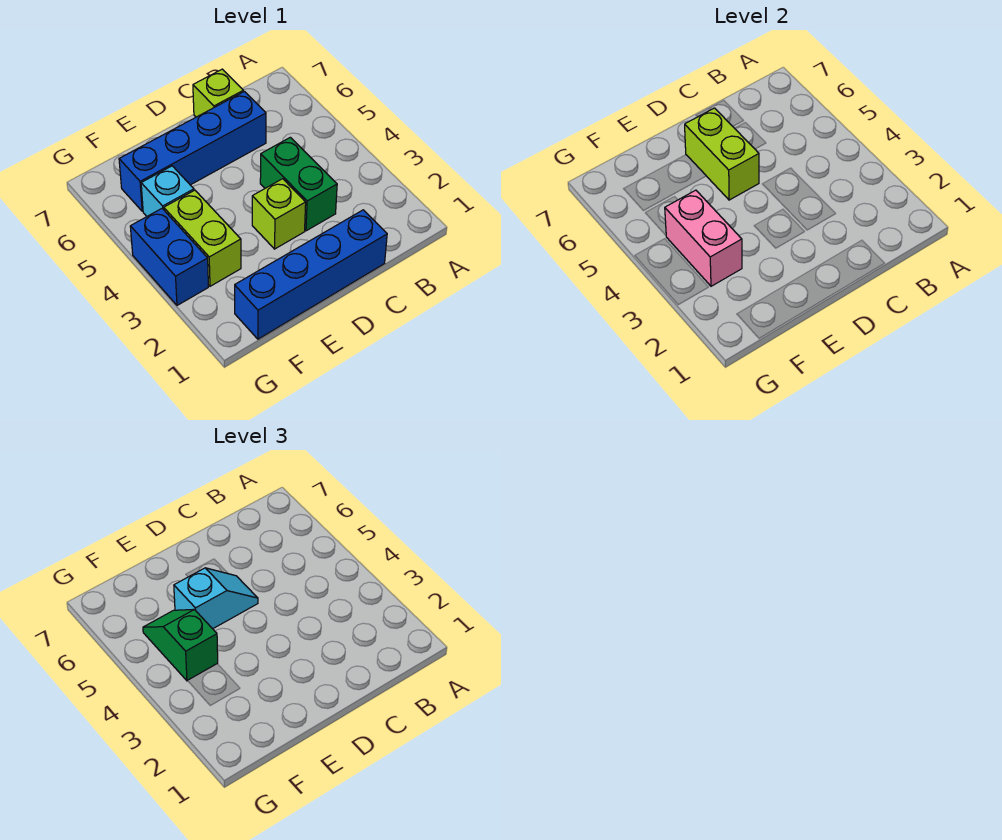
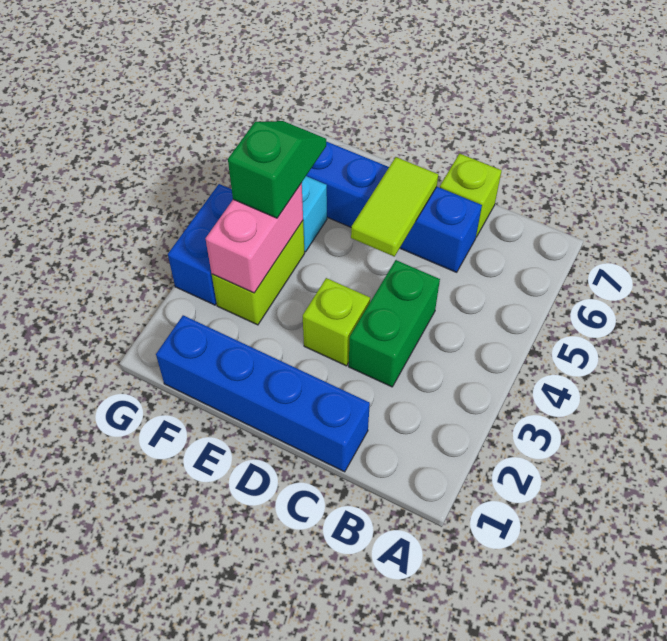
lime 1x2 brick [685,108,759,200] -> lime 1x2 tile [351,157,438,257]
cyan 1x2 slope [174,568,258,629] -> none

